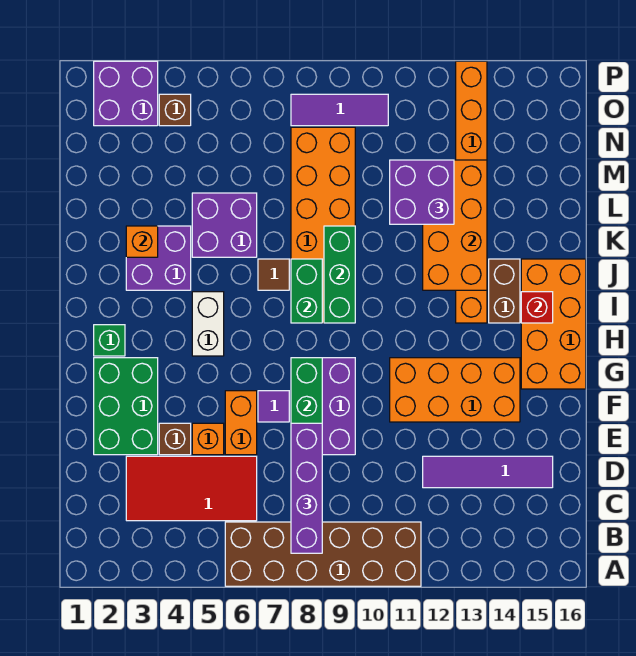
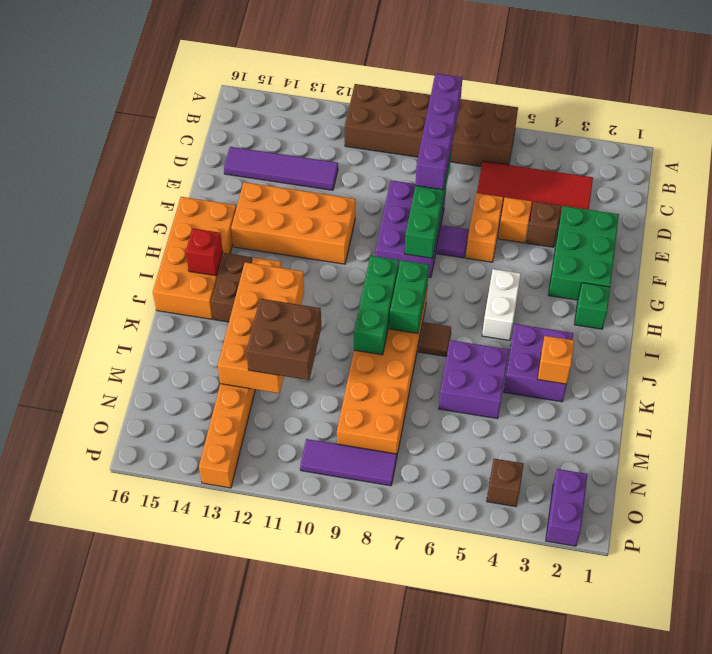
purple 2x2 brick [390,160,454,224] -> brown 2x2 brick [246,299,321,380]
purple 2x2 brick [94,61,158,126] -> purple 1x2 brick [546,469,587,546]

